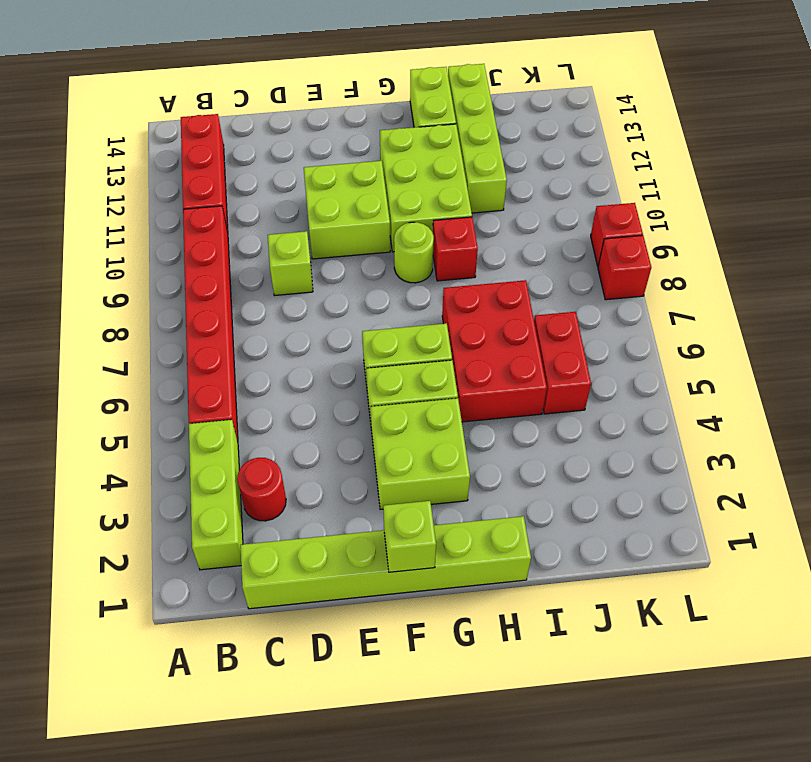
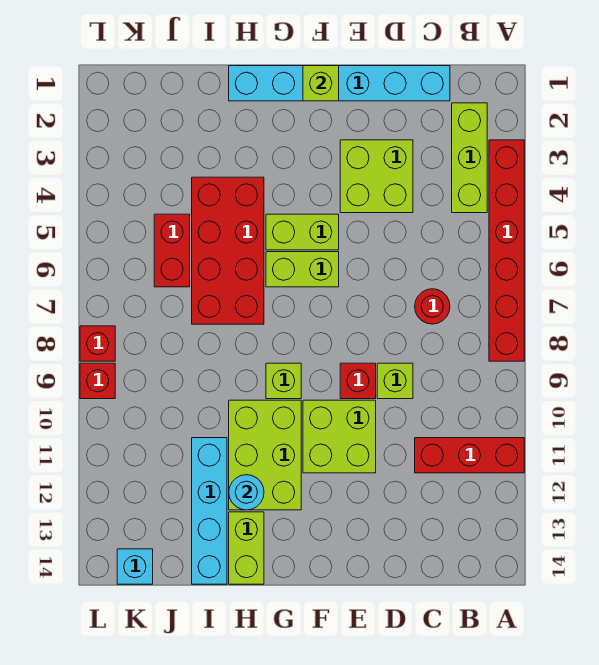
red 1x6 brick [183,206,238,442] -> red 1x6 brick moved to [489,140,524,361]
red 1x3 brick [181,114,228,232] -> red 1x3 brick turned to [415,438,524,473]
lime 1x6 brick [240,516,531,609] -> cyan 1x6 brick [229,66,450,101]
red 1x1 round brick [237,458,286,521] -> red 1x1 round brick moved to [415,289,450,324]
lime 2x2 brick [371,398,470,509] -> lime 2x2 brick moved to [340,140,413,213]
lime 1x1 round brick [394,222,434,283] -> lime 1x1 brick [266,363,301,399]
red 2x3 brick [442,280,547,422] -> red 2x4 brick [192,177,264,324]
red 1x1 brick [433,217,478,281] -> red 1x1 brick moved to [340,363,376,399]
none -> cyan 1x1 round brick [229,475,264,510]
lime 1x4 brick [448,64,507,213] -> cyan 1x4 brick [192,438,227,584]
none -> cyan 1x1 brick [117,549,153,584]

